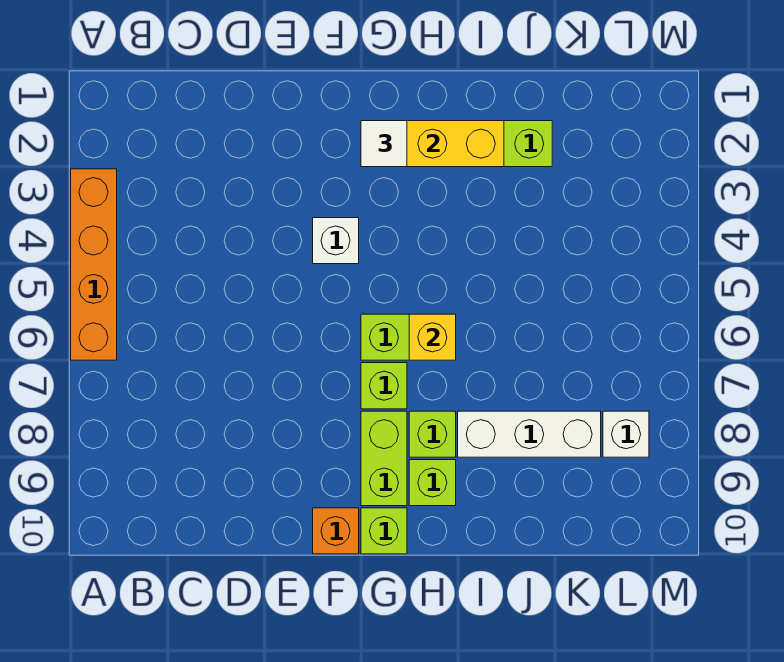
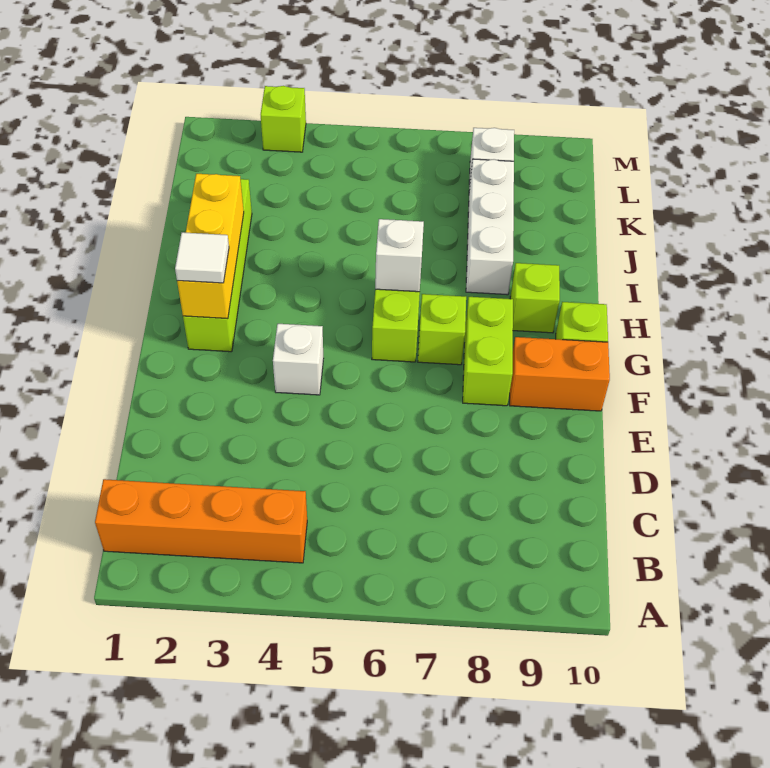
orange 1x4 brick [71,169,117,360] -> orange 1x4 brick moved to [95,479,307,563]
orange 1x1 brick [313,508,359,554] -> orange 1x2 brick [510,337,610,411]
lime 1x2 brick [361,411,407,506] -> lime 1x2 brick turned to [463,297,513,406]
yellow 1x1 brick [409,314,456,360] -> white 1x1 brick [375,219,424,292]
lime 1x1 brick [409,411,456,457] -> lime 1x1 brick moved to [261,86,306,152]

